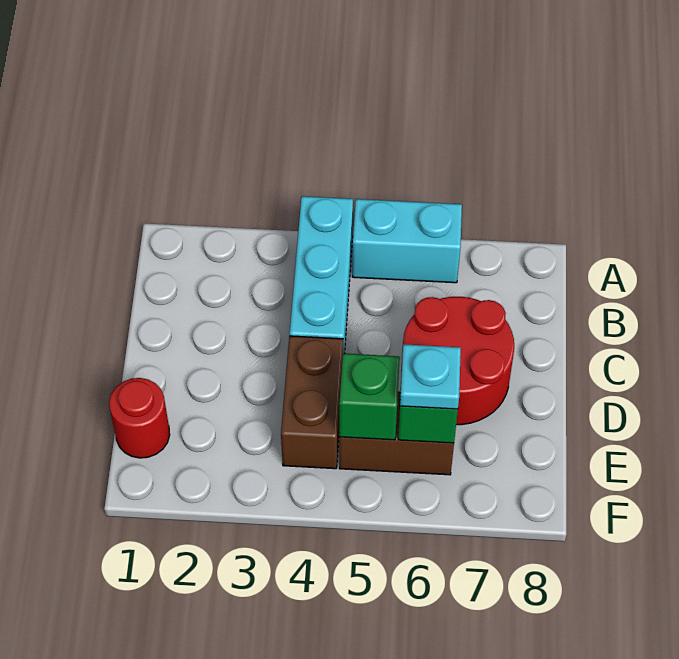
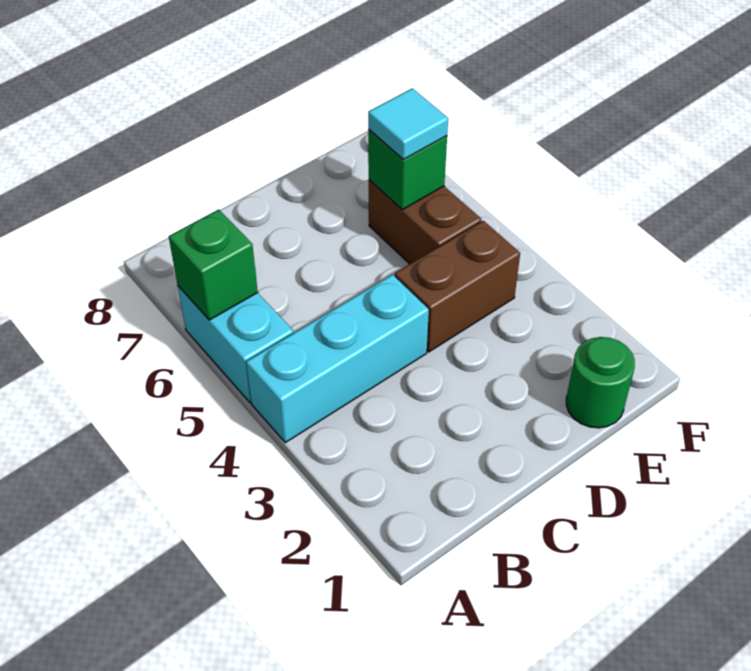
red 2x2 round brick [401,297,514,425] -> none
red 1x1 round brick [109,378,170,458] -> green 1x1 round brick [566,337,635,428]
green 1x1 brick [339,353,400,440] -> green 1x1 brick moved to [169,209,258,320]
cyan 1x1 plate [400,344,461,409] -> cyan 1x1 tile [368,88,448,159]

